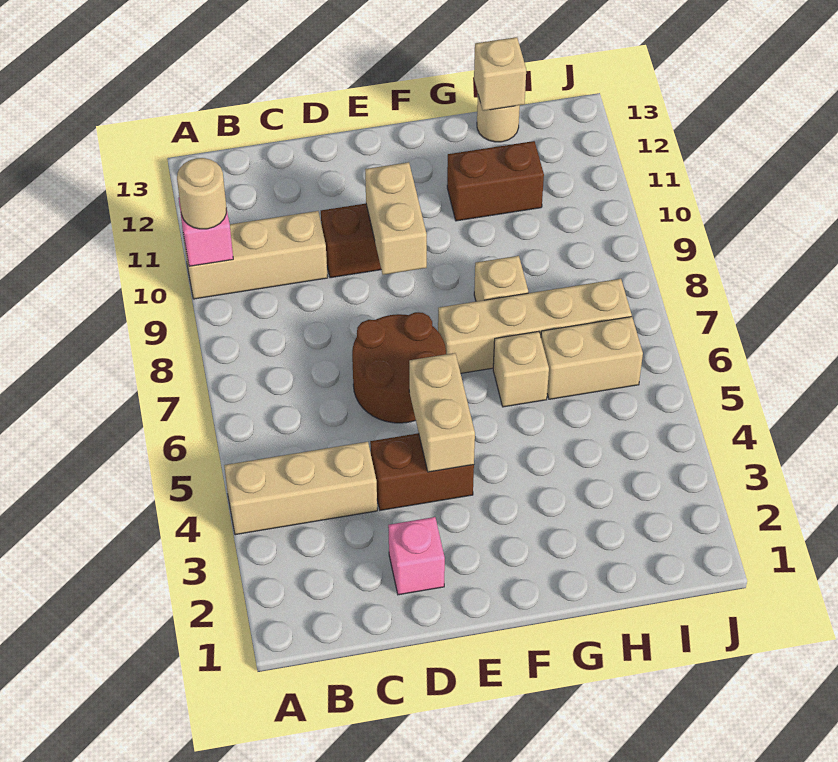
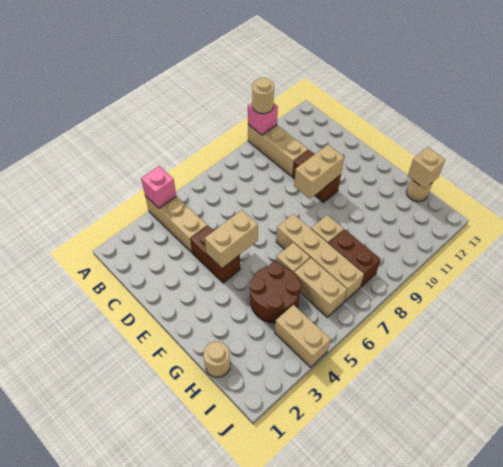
pink 1x1 brick [388,517,445,595] -> pink 1x1 brick moved to [141,166,176,208]
brown 2x2 round brick [352,312,446,423] -> brown 2x2 round brick moved to [250,262,301,323]
brown 1x2 brick [447,141,544,221] -> brown 1x2 brick moved to [329,229,381,287]
none -> tan 1x1 round brick [203,341,230,377]
none -> tan 1x2 brick [275,305,331,367]

